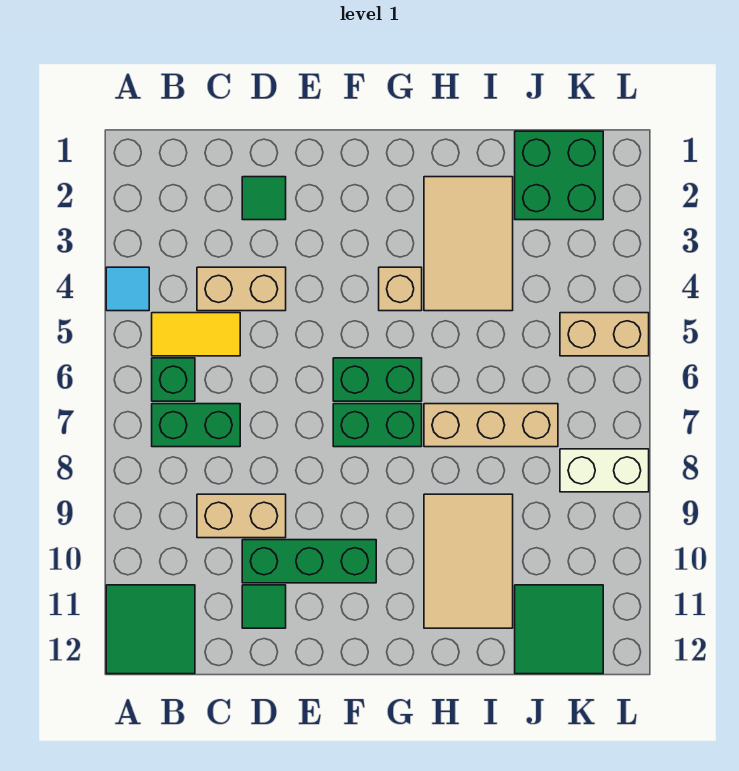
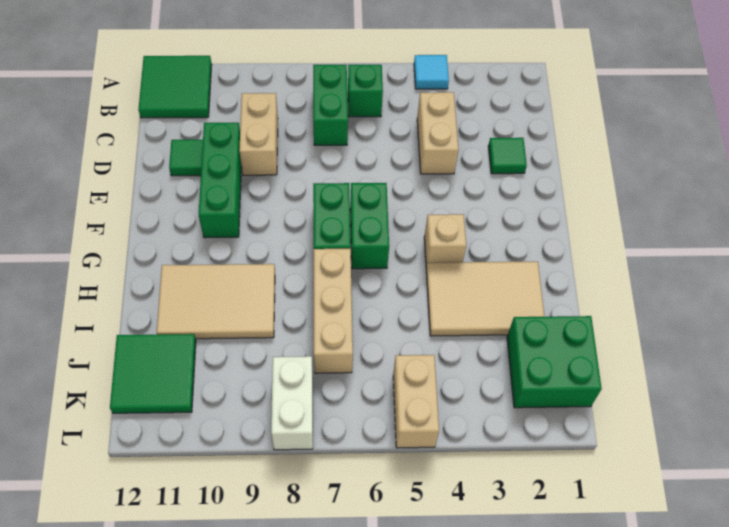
yellow 1x2 tile [152,313,240,356] -> none

